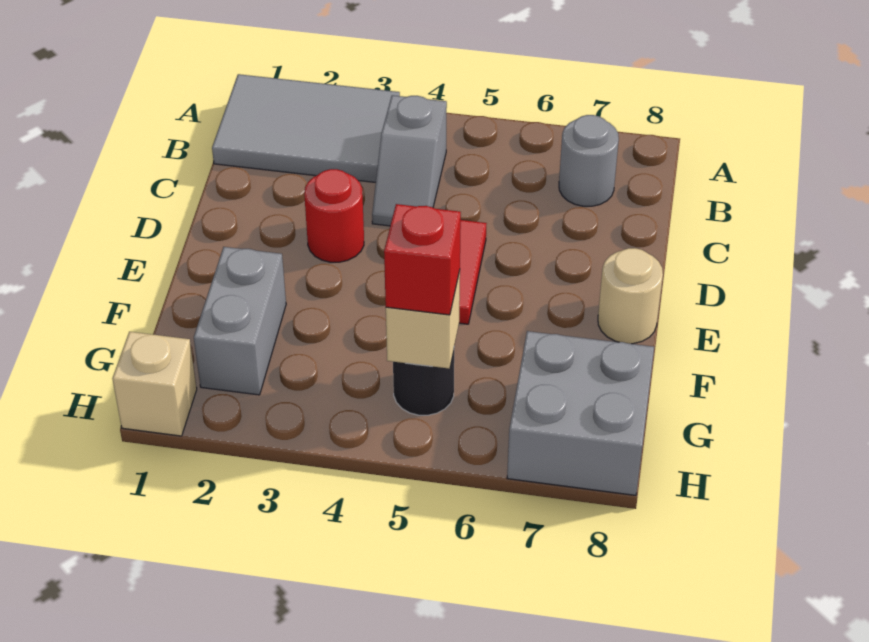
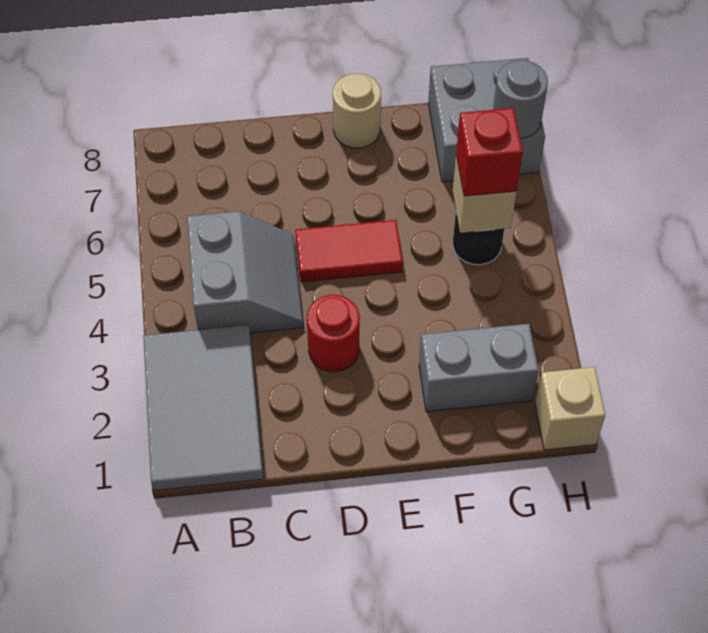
grey 1x2 slope [372,95,447,226] -> grey 2x2 slope [187,211,303,333]
grey 1x1 round brick [559,115,619,206] -> grey 1x1 round brick moved to [493,60,548,139]

